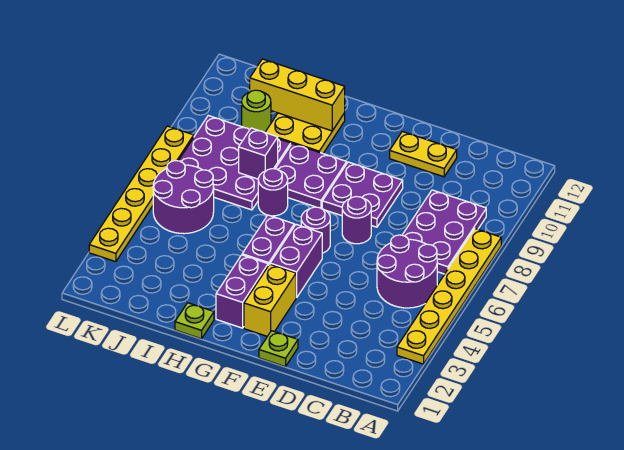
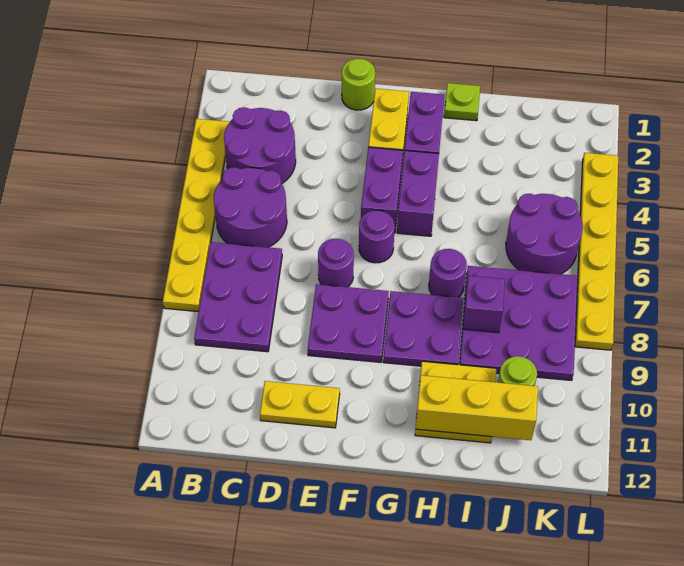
none -> purple 2x2 round brick [224,107,296,183]
lime 1x1 plate [259,331,298,367] -> lime 1x1 round brick [342,59,375,110]

